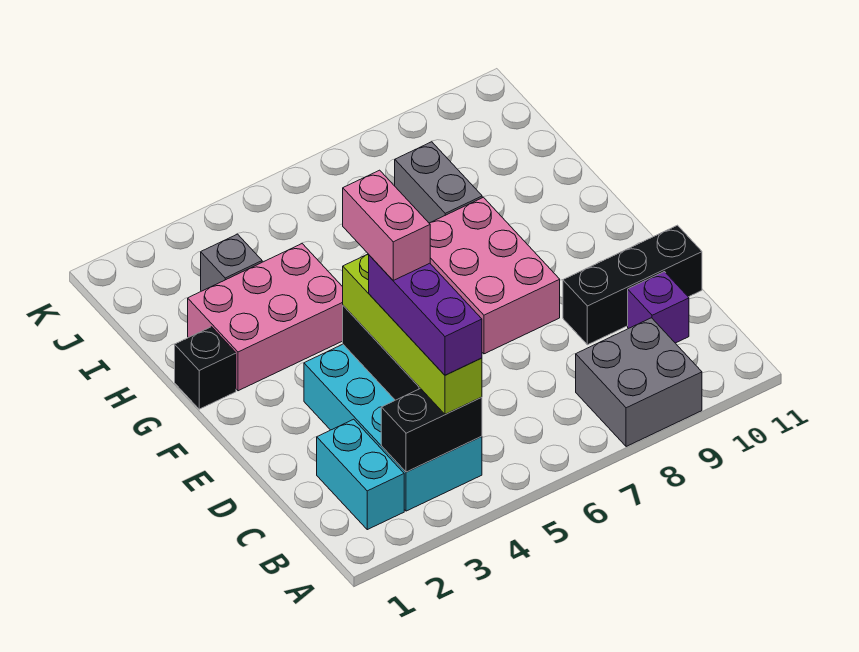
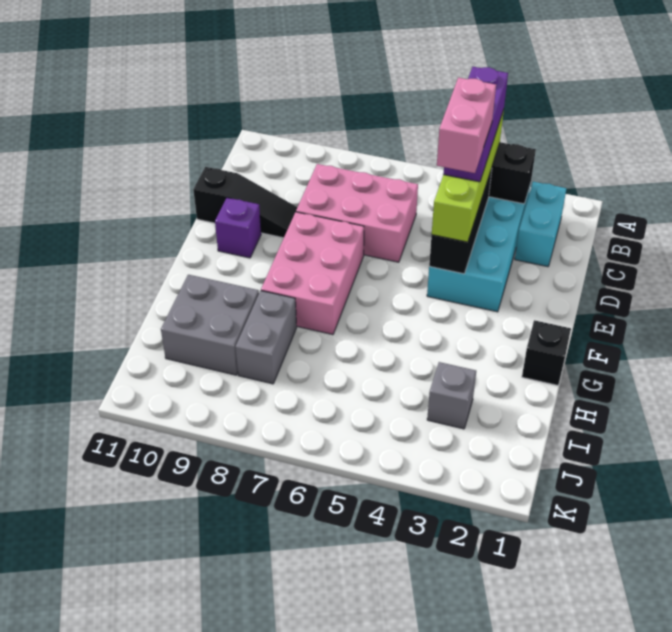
grey 2x2 brick [576,318,702,447] -> grey 2x2 brick moved to [161,275,259,375]
purple 1x1 brick [628,272,689,343] -> purple 1x1 brick moved to [215,198,261,258]
black 1x3 brick [563,225,702,345] -> black 1x3 slope [193,167,297,238]
pink 2x3 brick [188,244,343,391] -> pink 2x3 brick moved to [296,164,418,262]

